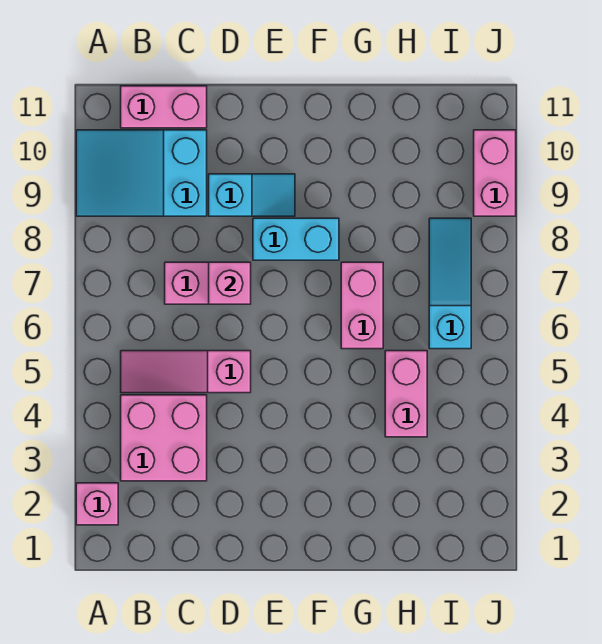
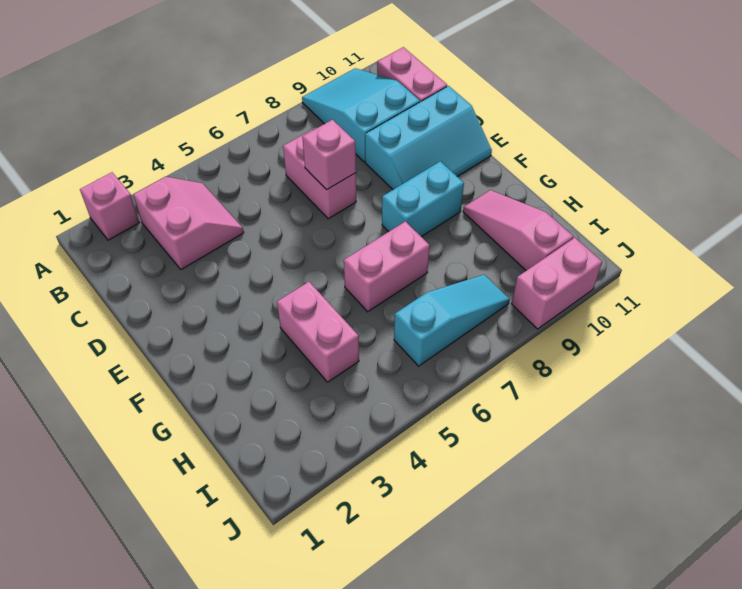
pink 2x2 brick [121,395,207,481] -> pink 2x2 slope [133,177,244,270]
pink 1x3 slope [121,351,251,393] -> pink 1x3 slope moved to [463,190,573,271]
cyan 1x2 slope [209,174,295,216] -> cyan 2x3 slope [365,86,492,190]
cyan 1x2 brick [253,218,339,260] -> cyan 1x2 brick turned to [382,161,464,237]
pink 1x2 brick [385,351,427,437] -> pink 1x2 brick turned to [277,282,359,382]

